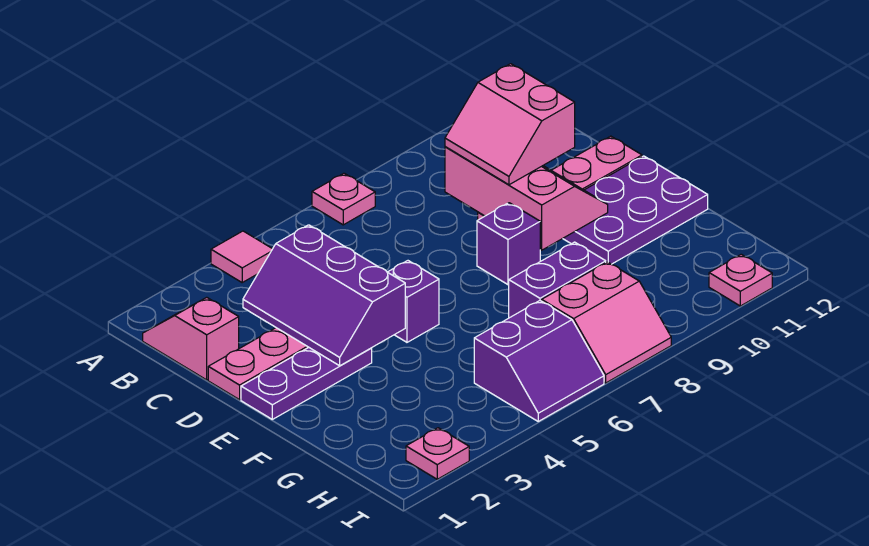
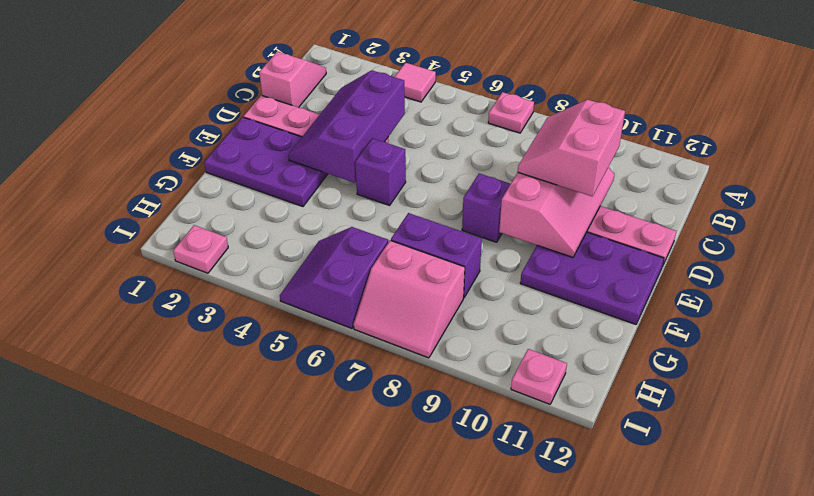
purple 1x3 plate [241,348,372,419] -> purple 2x3 plate [204,117,327,207]
purple 2x2 slope [474,301,604,421] -> purple 2x2 slope turned to [280,227,388,328]

